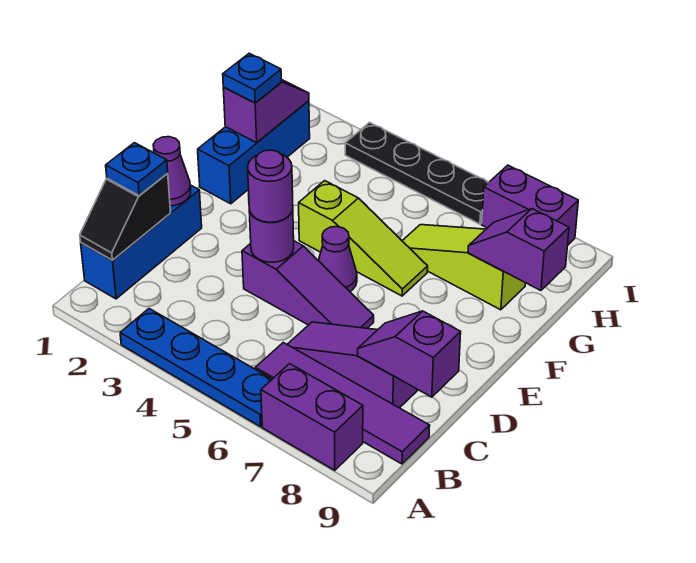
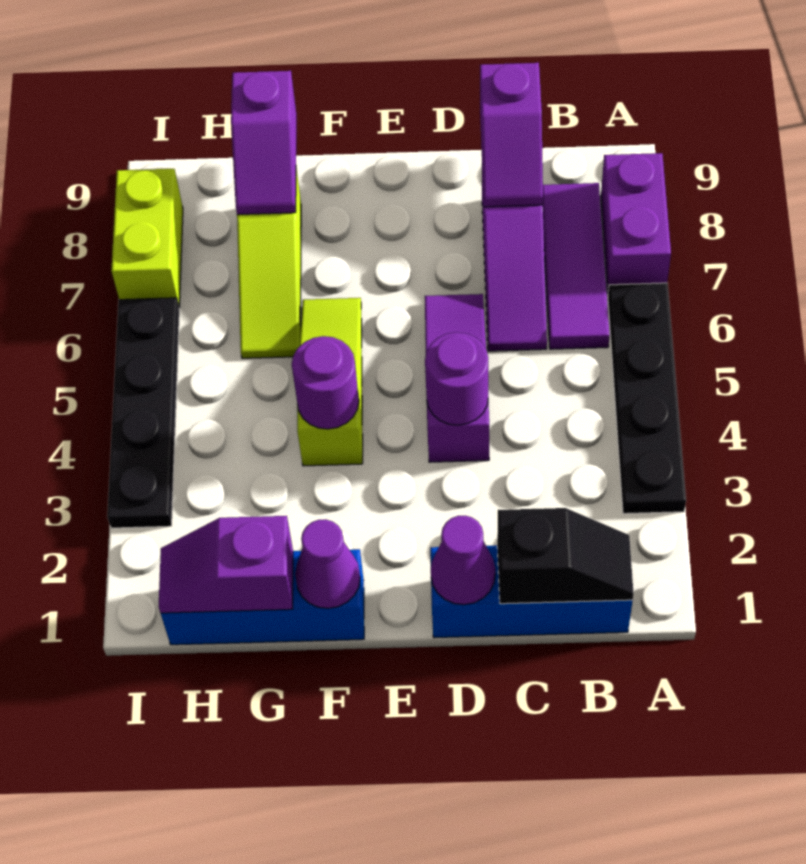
blue 1x4 plate [120,309,272,427] -> black 1x4 plate [608,283,686,514]
purple 1x4 tile [255,343,430,464] -> purple 1x3 tile [543,183,610,349]
blue 1x1 plate [106,143,168,196] -> none
purple 1x1 round brick [248,150,293,222] -> purple 1x1 round brick moved to [292,336,359,429]
purple 1x1 cone [318,227,357,291] -> purple 1x1 cone moved to [295,519,360,608]
blue 1x1 plate [223,53,281,103] -> none
purple 1x2 brick [482,165,578,245] -> lime 1x2 brick [111,169,183,308]

